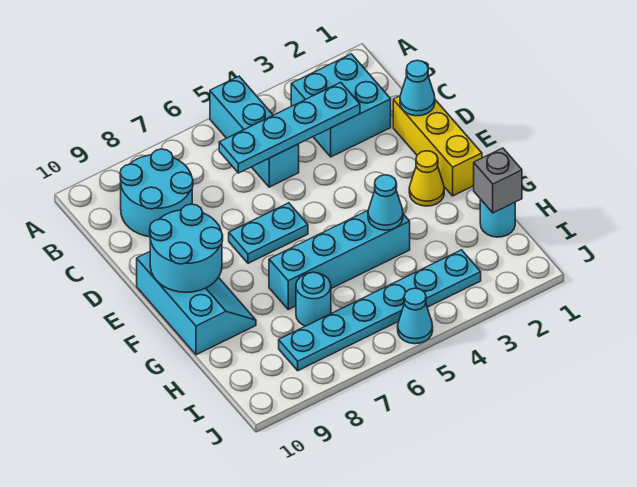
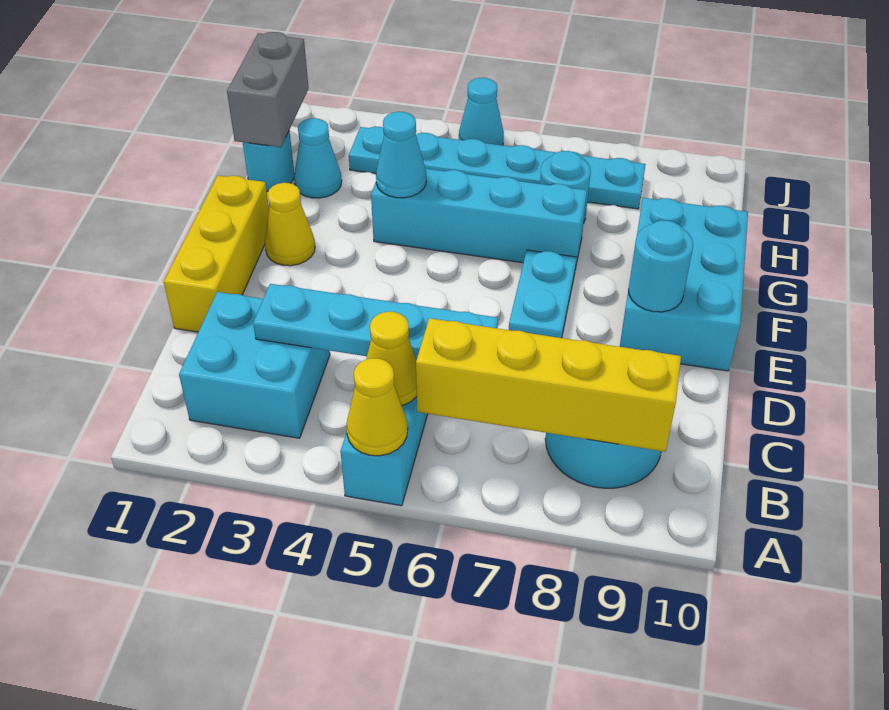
none -> yellow 1x1 cone [346,358,408,456]
none -> yellow 1x1 cone [366,312,417,406]
none -> yellow 1x4 brick [416,318,681,452]
cyan 1x1 cone [400,61,435,116] -> cyan 1x1 cone moved to [294,118,342,198]
cyan 1x2 plate [229,203,308,263] -> cyan 1x2 plate turned to [509,250,577,338]
cyan 2x3 slope [137,252,256,355] -> cyan 2x3 brick [620,198,748,371]
cyan 2x2 round brick [150,204,223,292] -> cyan 1x1 round brick [629,220,693,312]
grey 1x1 brick [474,148,522,213] -> grey 1x2 brick [227,32,309,147]

